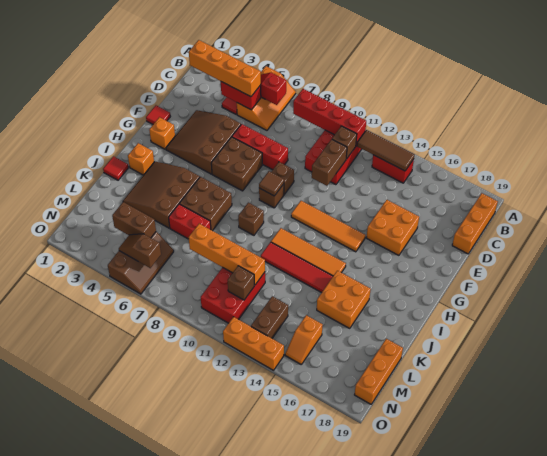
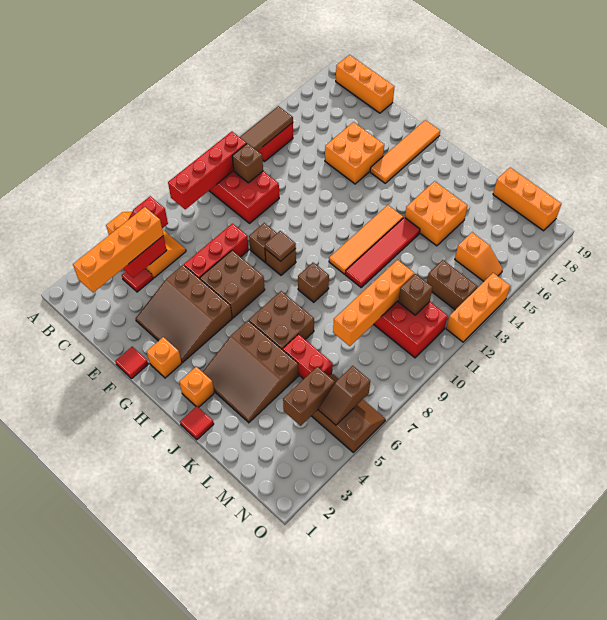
brown 1x2 brick [312,139,347,186] -> none
orange 1x4 tile [291,201,365,252] -> orange 1x4 tile moved to [370,120,440,183]
red 1x2 brick [169,204,211,239] -> red 1x2 brick turned to [283,334,333,379]

